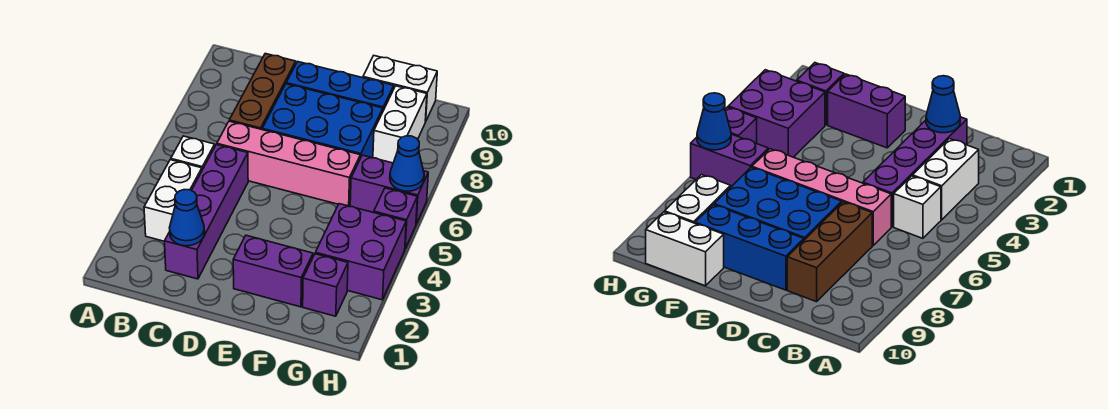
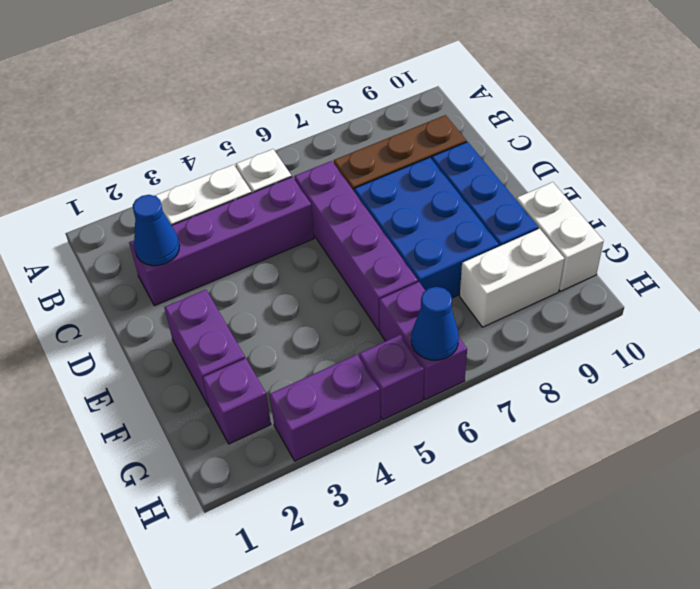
pink 1x4 brick [217,121,360,206] -> purple 1x4 brick [294,161,418,331]
purple 2x2 brick [315,204,406,300] -> purple 1x2 brick [269,355,380,461]

